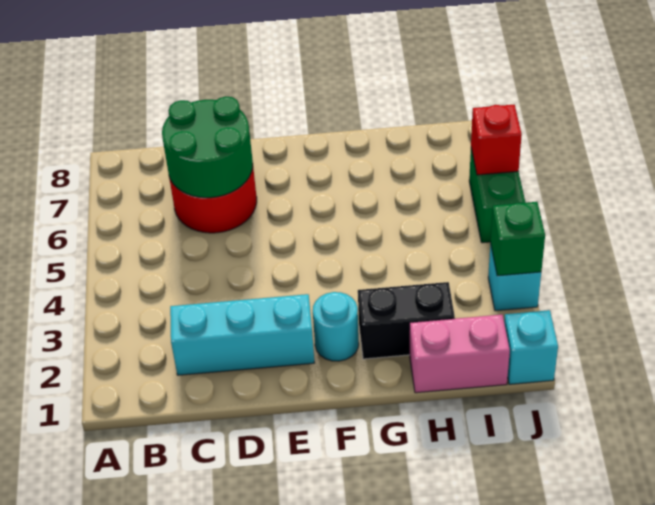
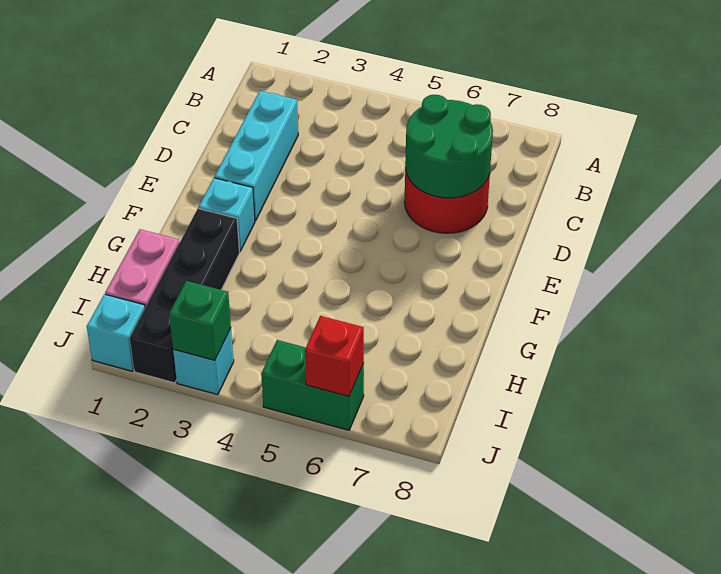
cyan 1x1 round brick [313,292,359,361] -> cyan 1x1 brick [199,178,255,251]
black 1x2 brick [358,282,455,359] -> black 1x4 brick [130,209,240,383]

